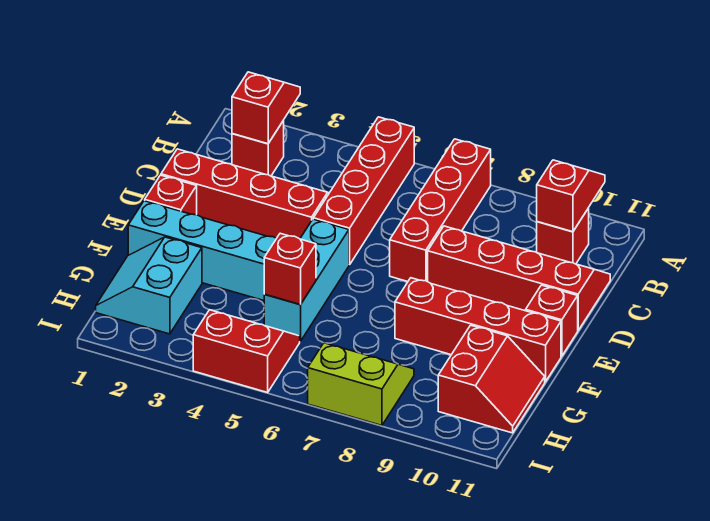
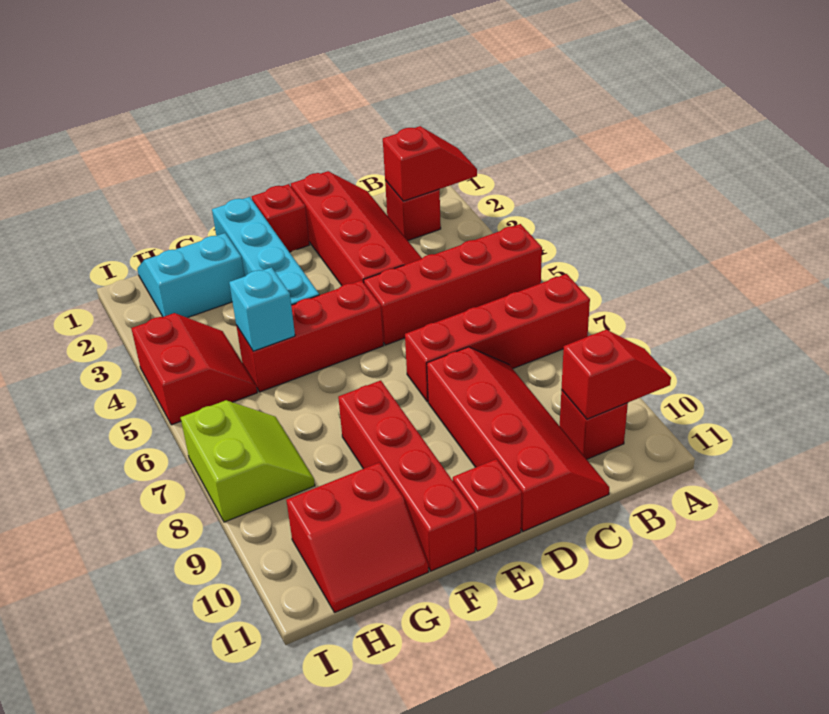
cyan 1x3 brick [264,219,349,341] -> red 1x3 brick [236,280,383,392]
red 1x1 brick [264,233,316,305] -> cyan 1x1 brick [229,267,295,351]

